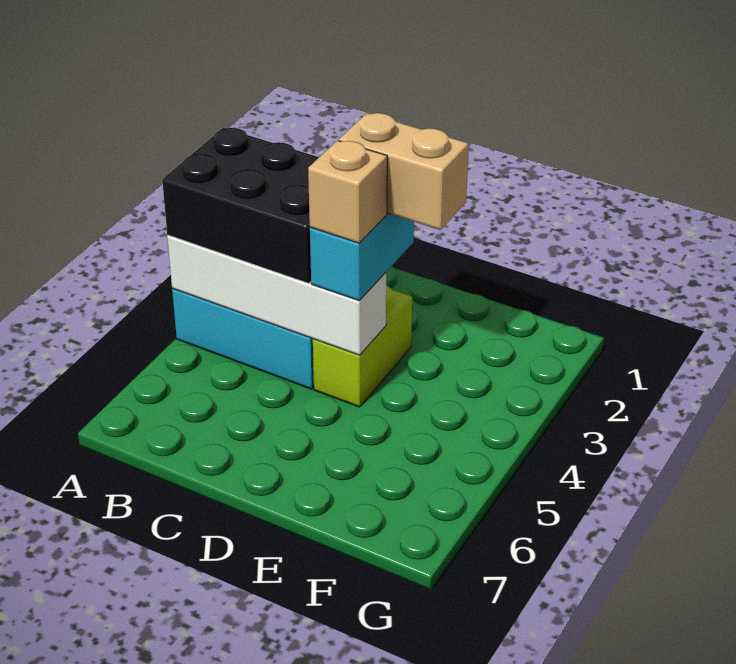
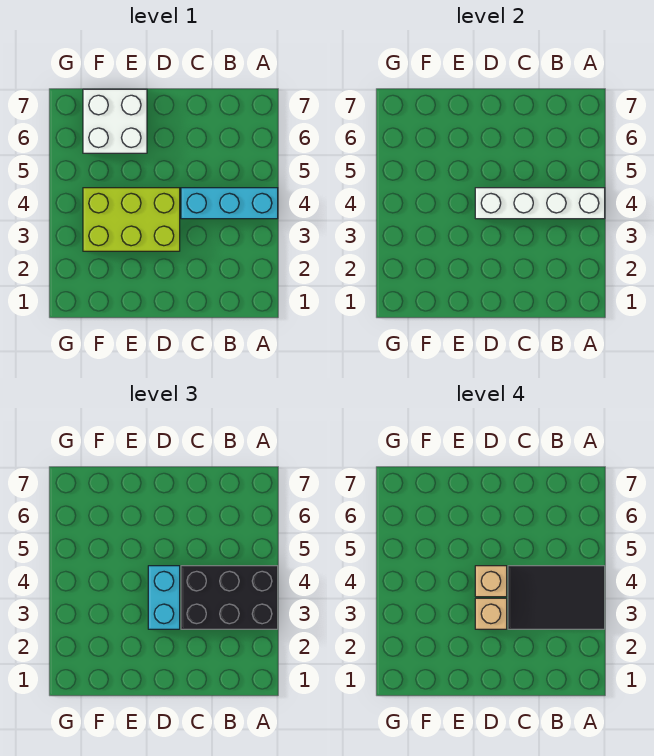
none -> black 2x3 tile [508,566,605,629]
lime 1x2 brick [313,285,412,407] -> lime 2x3 brick [83,188,180,251]
tan 1x2 brick [339,113,469,230] -> tan 1x1 brick [475,598,507,629]
none -> white 2x2 brick [83,89,147,153]

